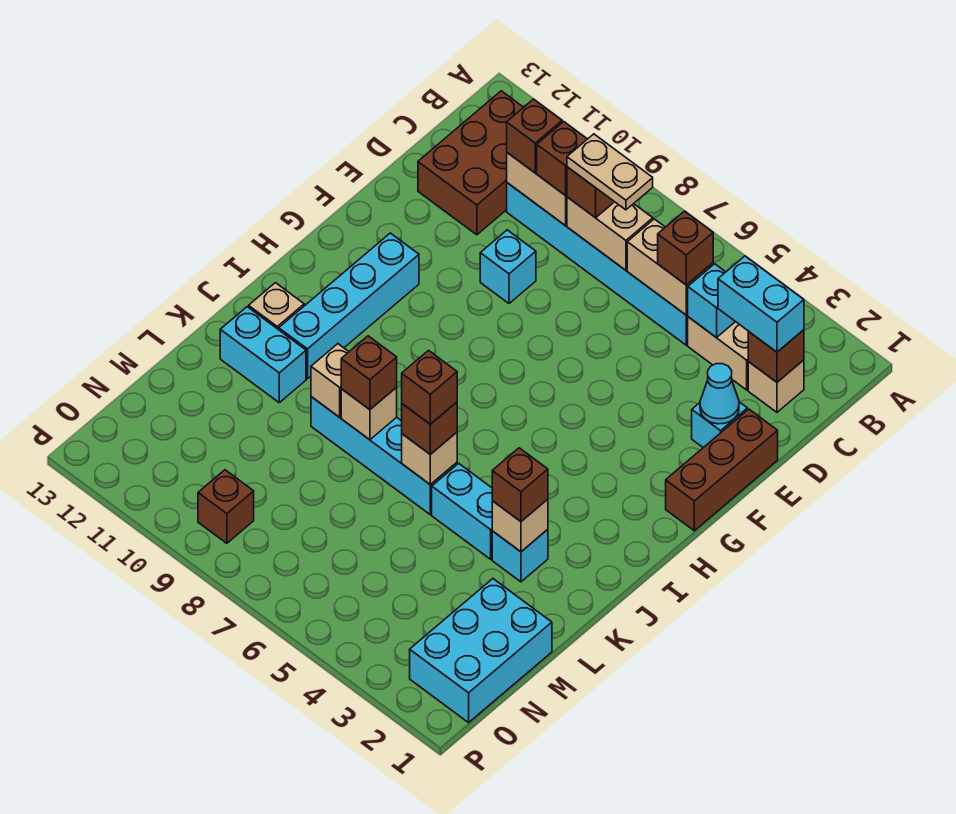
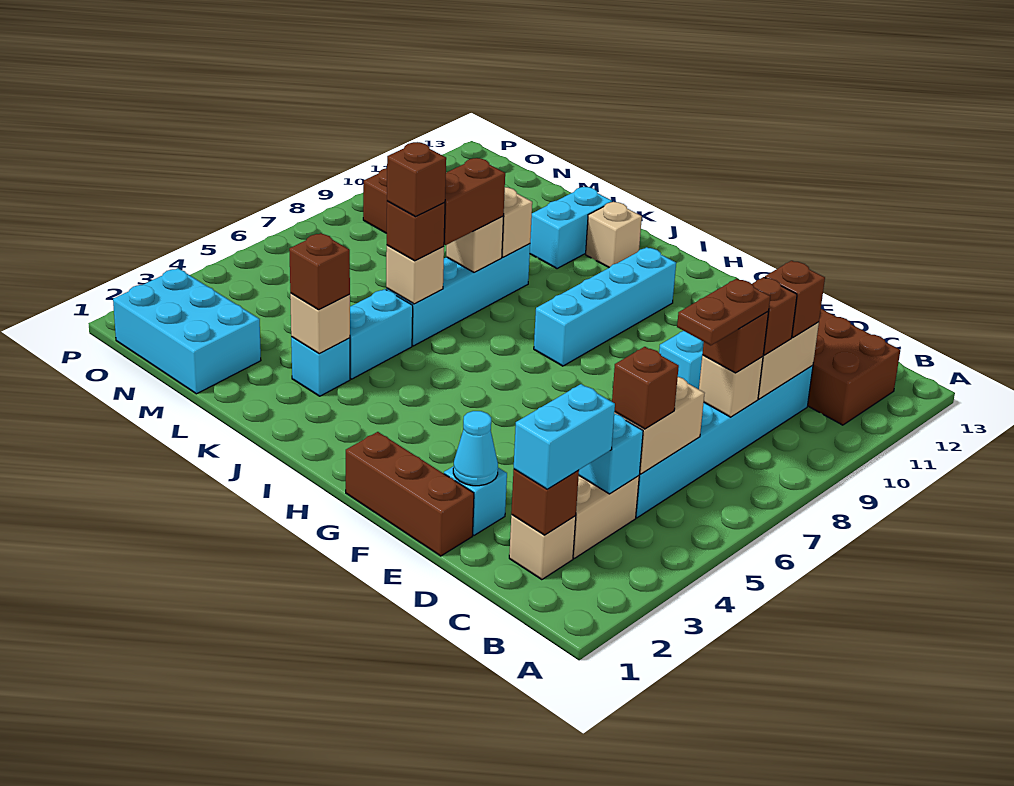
tan 1x2 brick [567,197,653,270] -> tan 1x1 brick [699,355,763,417]
tan 1x2 plate [567,134,653,210] -> brown 1x2 plate [677,279,770,345]
cyan 1x4 brick [279,233,419,379] -> cyan 1x4 brick turned to [534,247,676,366]
brown 1x1 brick [341,336,397,409] -> brown 1x2 brick [444,158,505,245]

